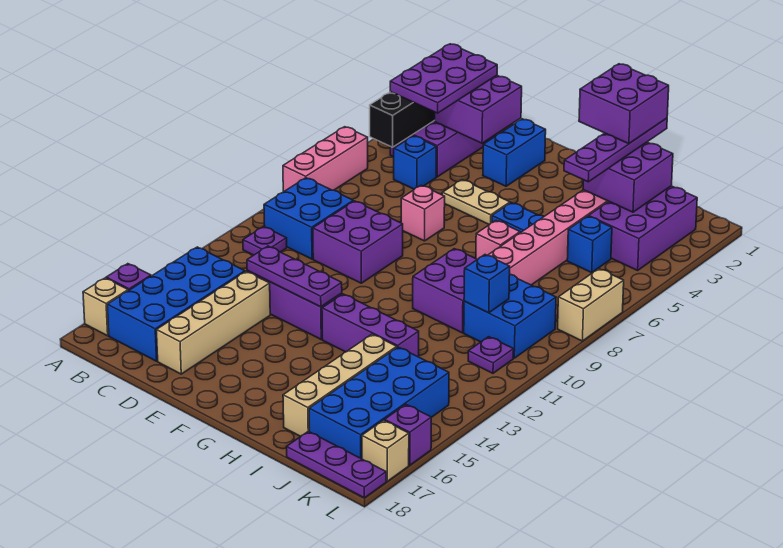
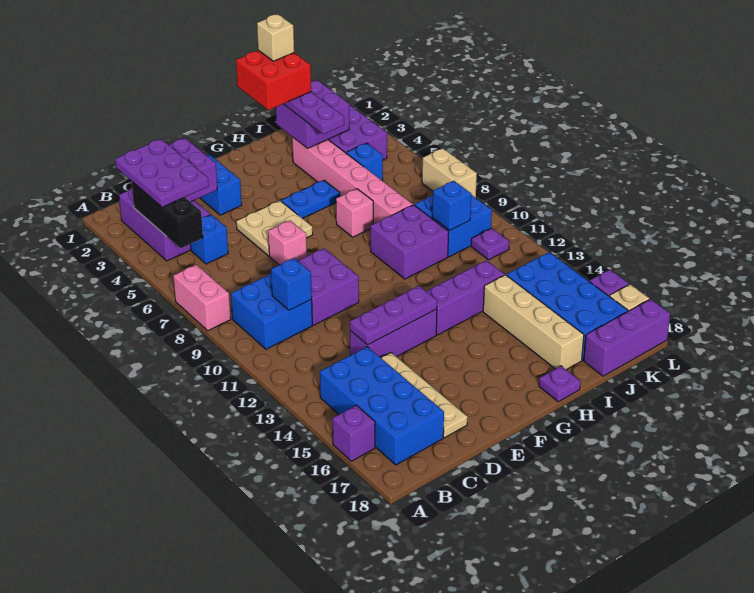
pink 1x3 brick [283,127,368,192] -> pink 1x2 brick [173,265,231,331]
tan 1x1 brick [83,278,128,336] -> tan 1x1 brick moved to [257,14,294,61]
purple 1x1 plate [243,227,287,255] -> purple 1x1 plate moved to [539,366,580,402]
none -> blue 1x1 brick [271,258,312,310]
tan 1x4 brick [157,272,270,374] -> tan 1x4 plate [381,353,468,438]
tan 1x2 plate [442,180,510,225] -> tan 2x2 plate [236,201,313,256]
purple 2x2 brick [579,64,669,144] -> red 2x2 brick [236,50,311,110]
purple 1x3 plate [286,431,386,498] -> purple 1x3 brick [584,299,670,376]

